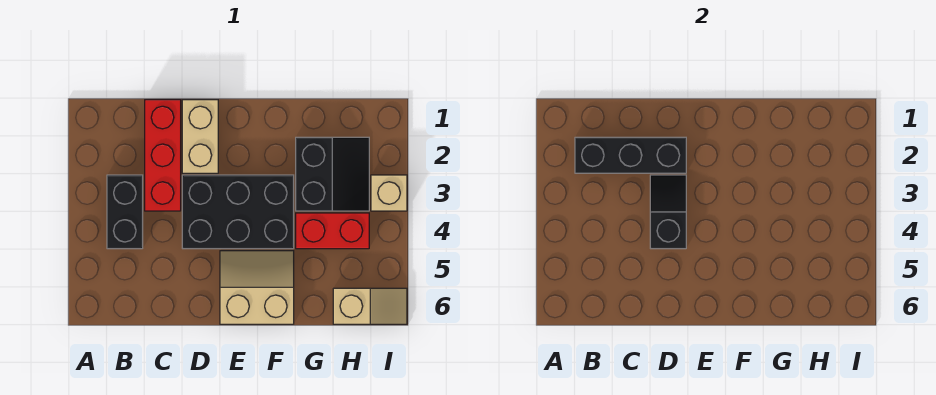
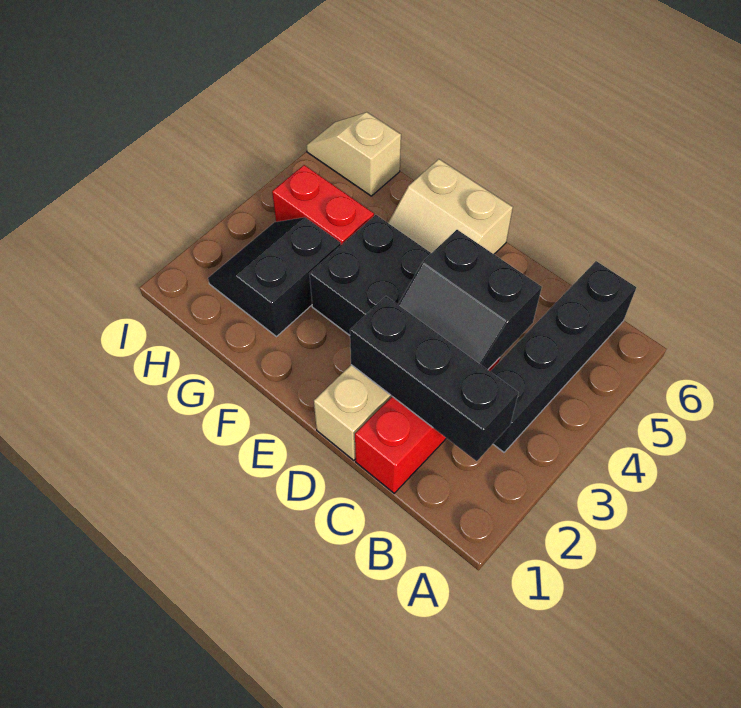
black 1x2 brick [107,175,143,249] -> black 1x4 brick [490,261,636,452]
black 1x2 slope [650,175,686,249] -> black 2x2 slope [398,230,542,370]
tan 1x1 brick [371,175,407,211] -> none

